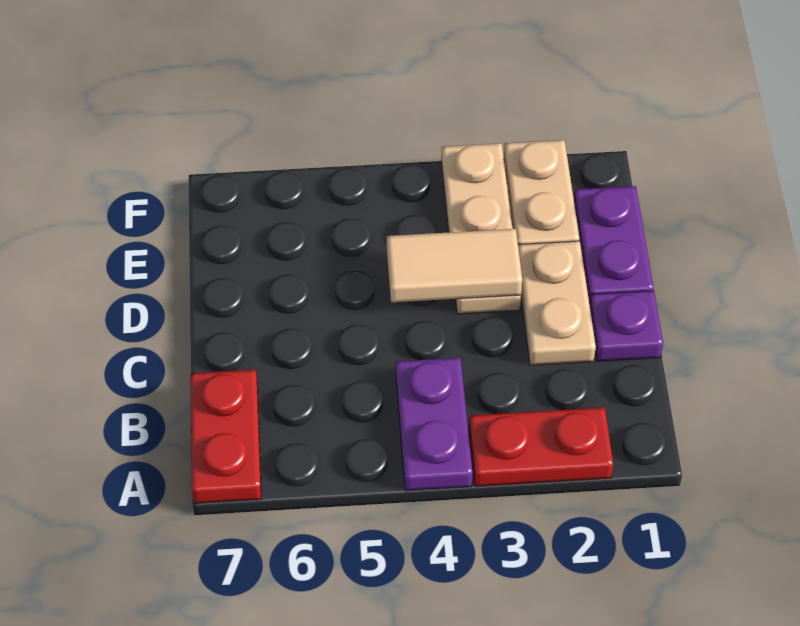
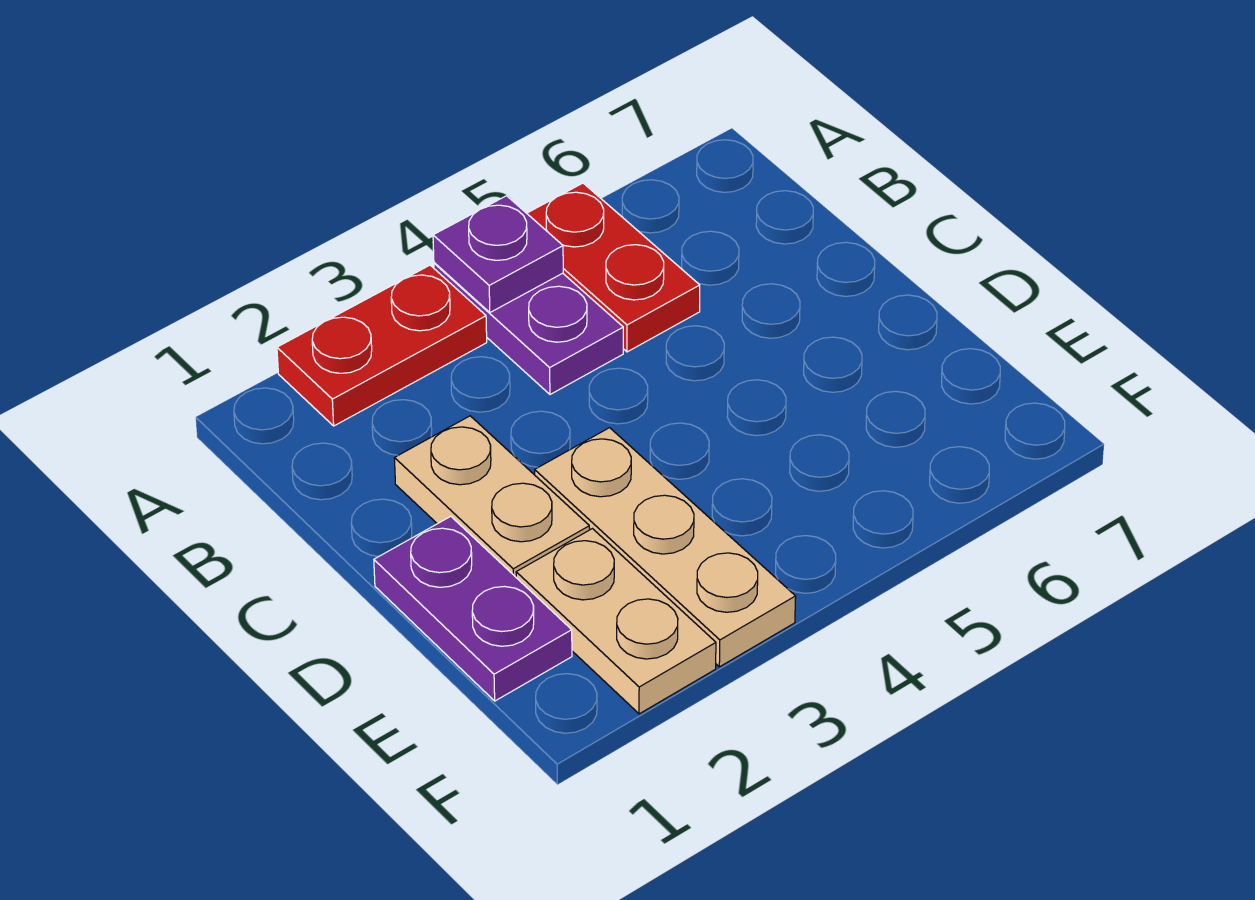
red 1x2 plate [190,370,261,503] -> red 1x2 plate moved to [527,183,700,352]
purple 1x1 plate [590,291,663,361] -> purple 1x1 plate moved to [433,196,563,313]
tan 1x2 tile [387,229,522,302] -> none

